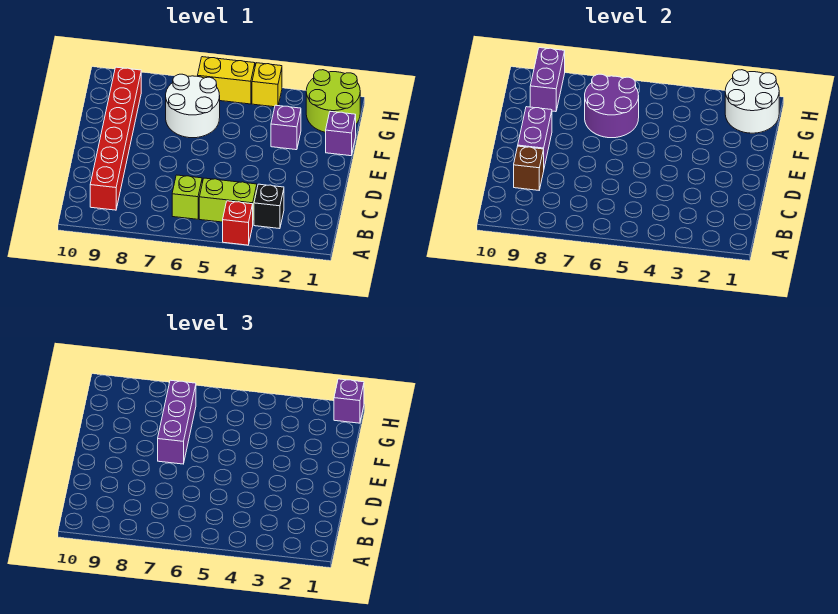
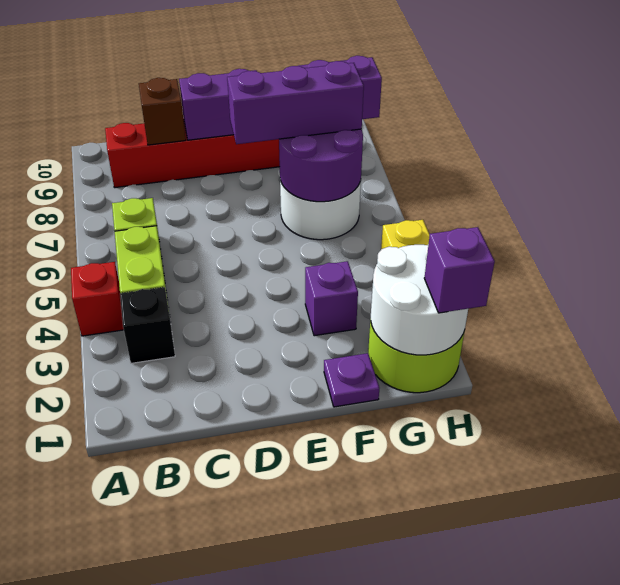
purple 1x1 brick [326,112,356,156] -> purple 1x1 plate [324,353,379,407]
yellow 1x2 brick [198,57,255,104] -> none

